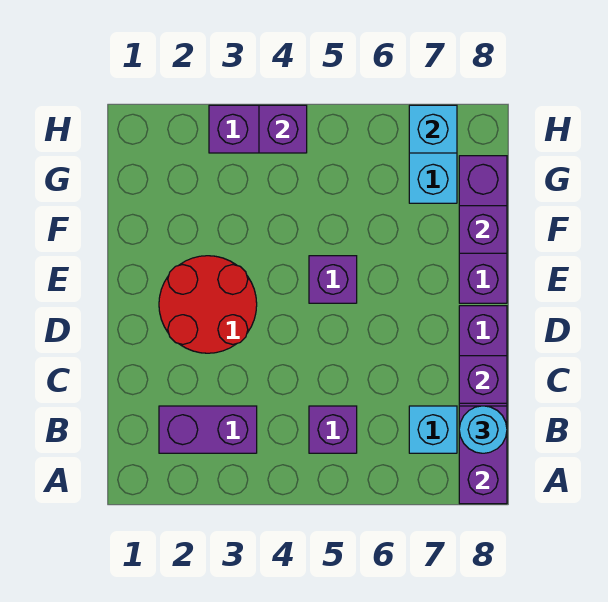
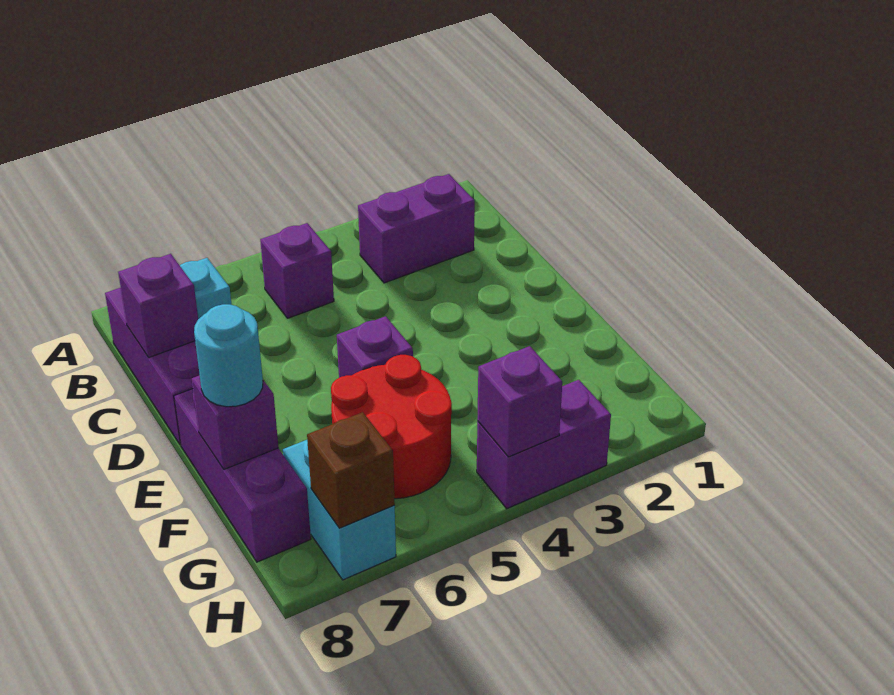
purple 1x2 brick [459,406,507,504] -> none
cyan 1x1 round brick [459,406,507,453] -> cyan 1x1 round brick moved to [194,304,263,407]
red 2x2 round brick [159,256,257,353] -> red 2x2 round brick moved to [331,355,452,499]
cyan 1x1 brick [409,105,457,153] -> brown 1x1 brick [307,412,395,528]

